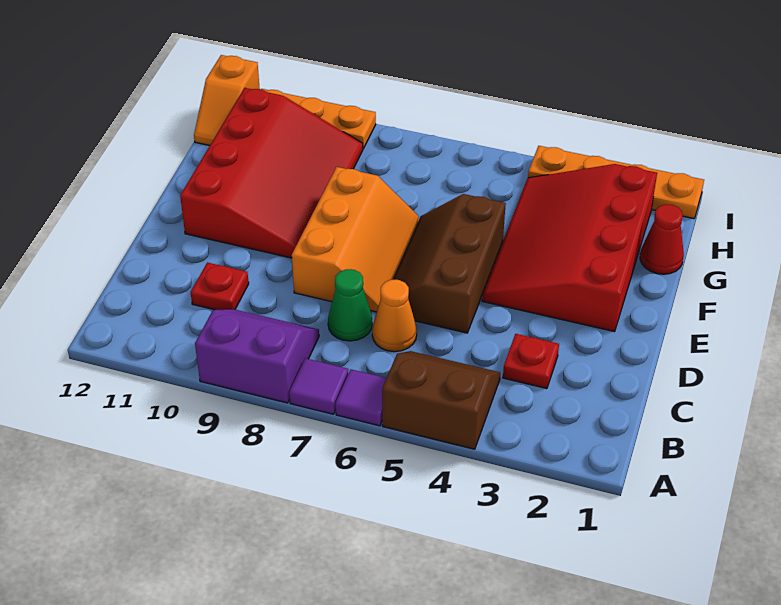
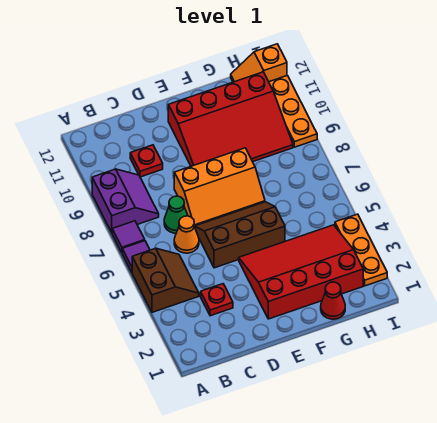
orange 1x4 plate [528,146,704,219] -> orange 1x3 plate [335,214,387,286]

